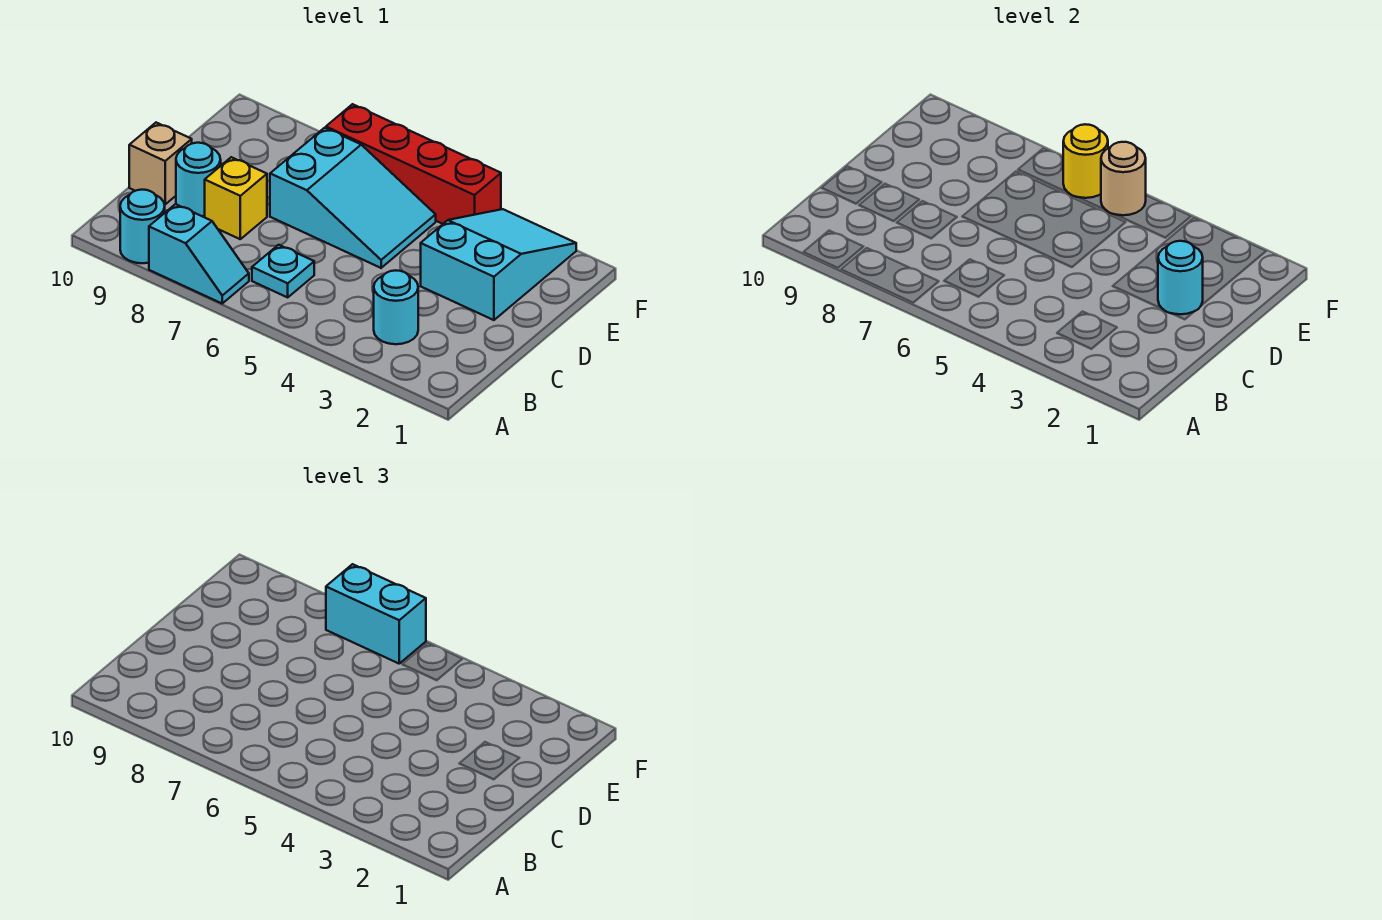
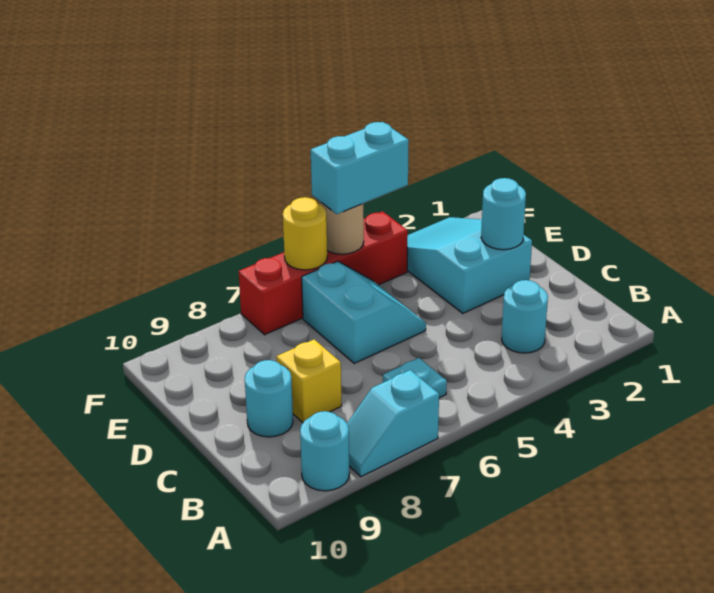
cyan 1x2 slope [149,204,249,303] -> cyan 1x2 slope turned to [347,370,439,477]
tan 1x1 brick [129,123,192,204] -> none
cyan 2x3 slope [270,128,436,268] -> cyan 2x2 slope [302,261,426,363]
cyan 1x2 brick [326,564,426,663] -> cyan 1x2 brick moved to [311,122,409,214]

